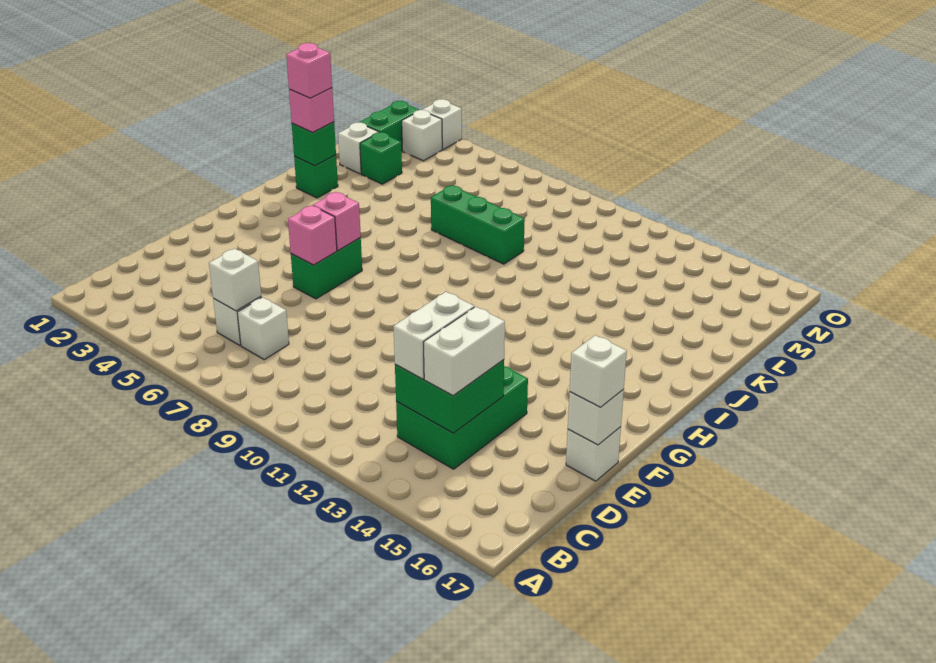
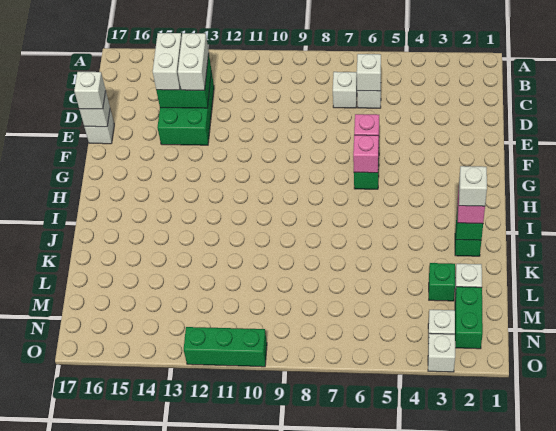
pink 1x1 brick [286,43,332,98] -> white 1x1 brick [459,166,487,206]
green 1x3 brick [431,186,525,264] -> green 1x3 brick moved to [184,327,267,367]

